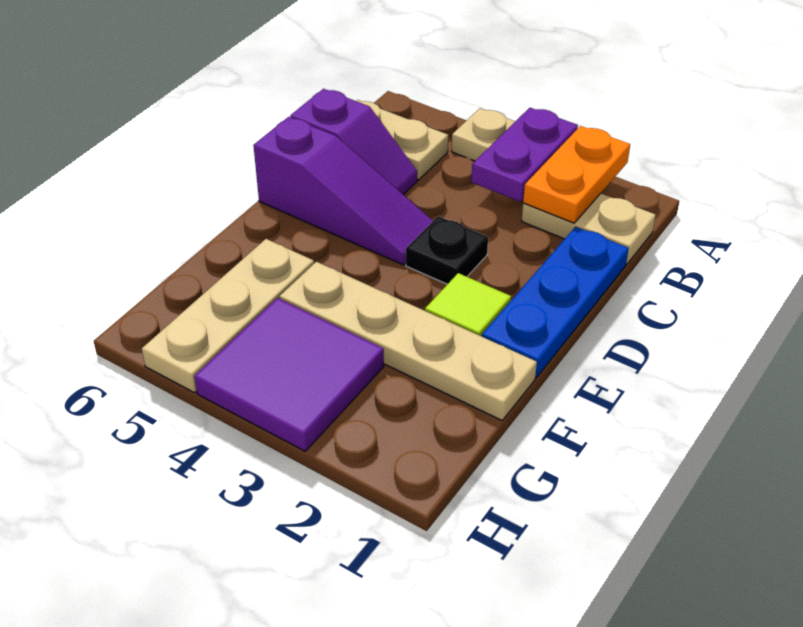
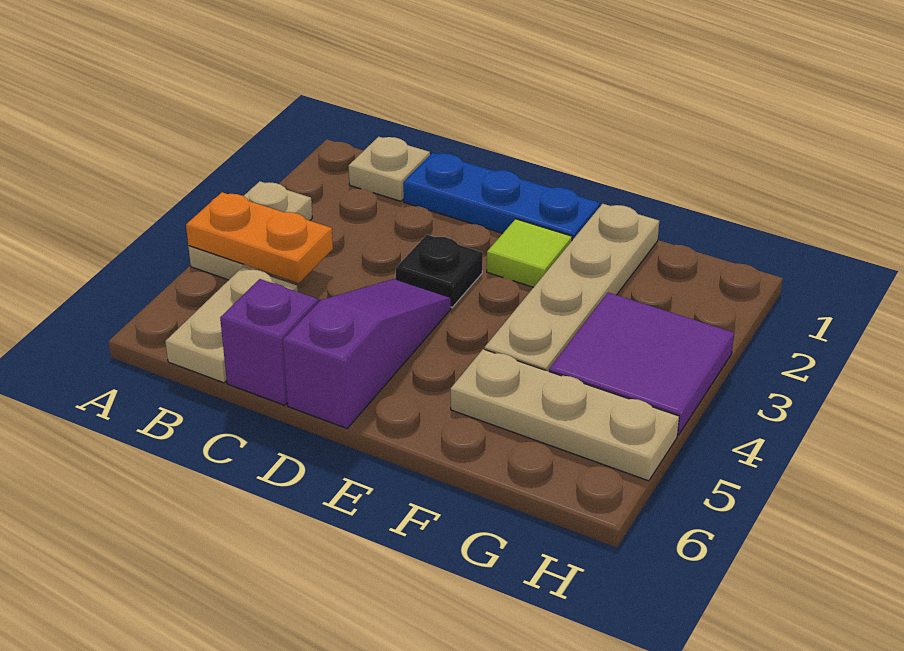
orange 1x2 plate [523,126,630,223] -> orange 1x2 plate moved to [186,192,333,283]
purple 1x2 plate [471,108,578,202] -> none
tan 1x2 plate [522,193,656,264] -> tan 1x1 plate [349,137,430,201]

